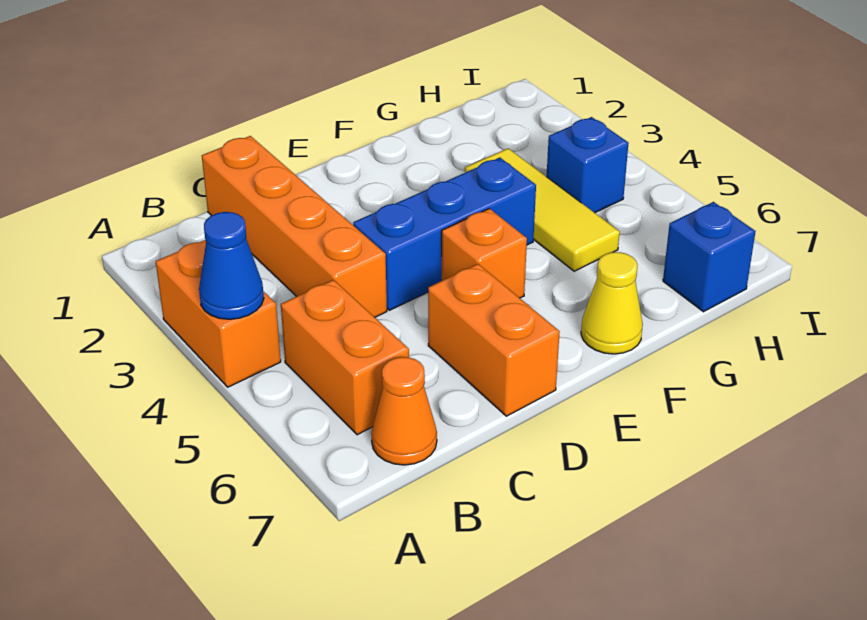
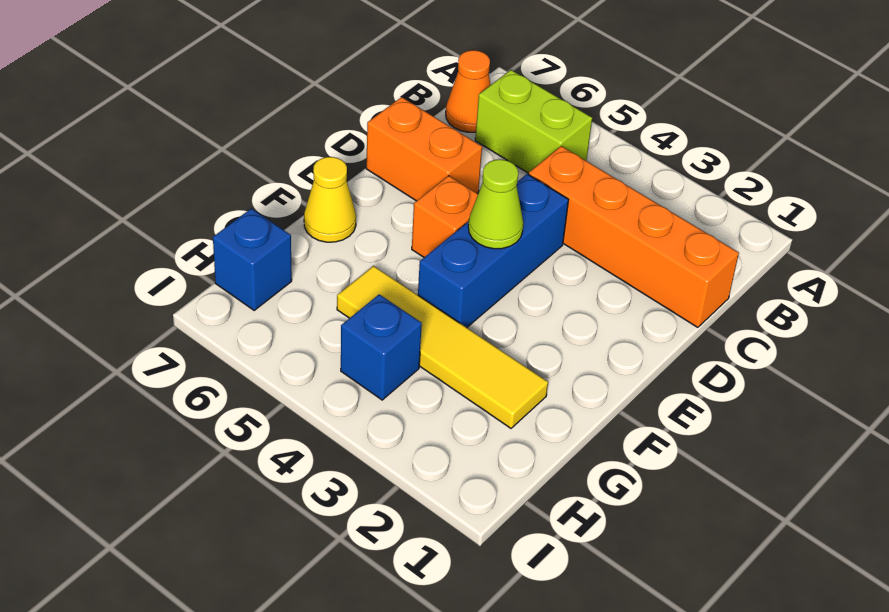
orange 1x2 brick [156,240,281,387] -> none
blue 1x1 cone [199,212,264,319] -> none
orange 1x2 brick [281,280,409,435] -> lime 1x2 brick [475,70,592,173]
none -> lime 1x1 cone [468,159,523,249]
yellow 1x3 tile [465,148,620,271] -> yellow 1x4 tile [337,266,548,428]

